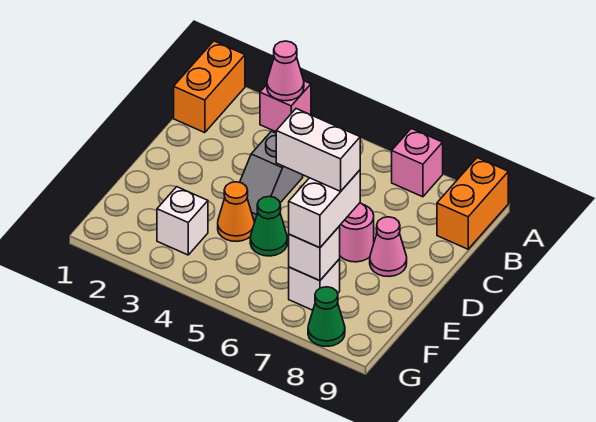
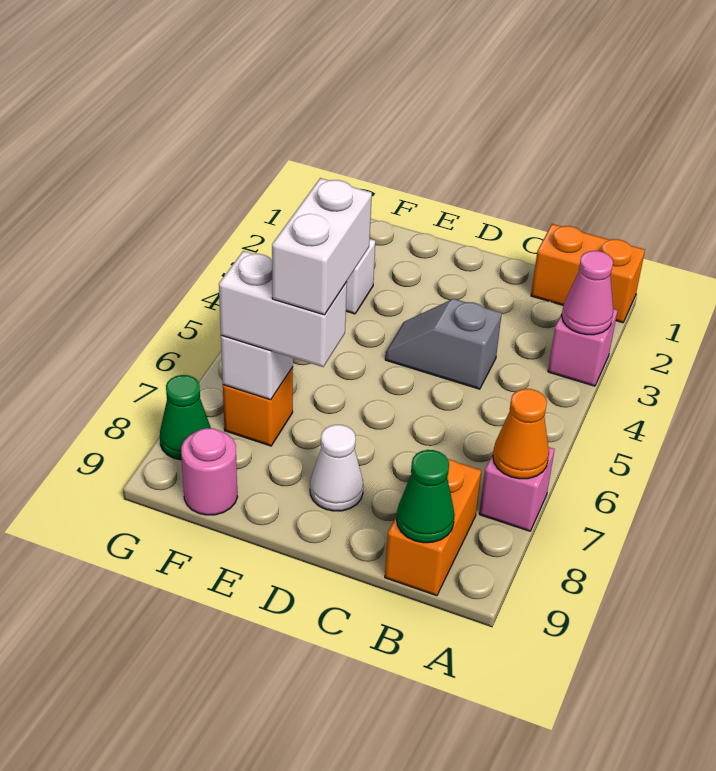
orange 1x2 brick [437,158,508,249] -> orange 1x2 brick turned to [385,459,481,596]
pink 1x1 round brick [340,203,374,262] -> pink 1x1 round brick moved to [181,428,237,515]
pink 1x1 cone [370,217,407,277] -> white 1x1 cone [310,425,363,511]
orange 1x1 cone [218,182,254,241] -> orange 1x1 cone moved to [493,389,549,479]
green 1x1 cone [250,196,287,256] -> green 1x1 cone moved to [397,450,455,543]
white 1x1 brick [289,259,340,310] -> orange 1x1 brick [223,367,293,446]

